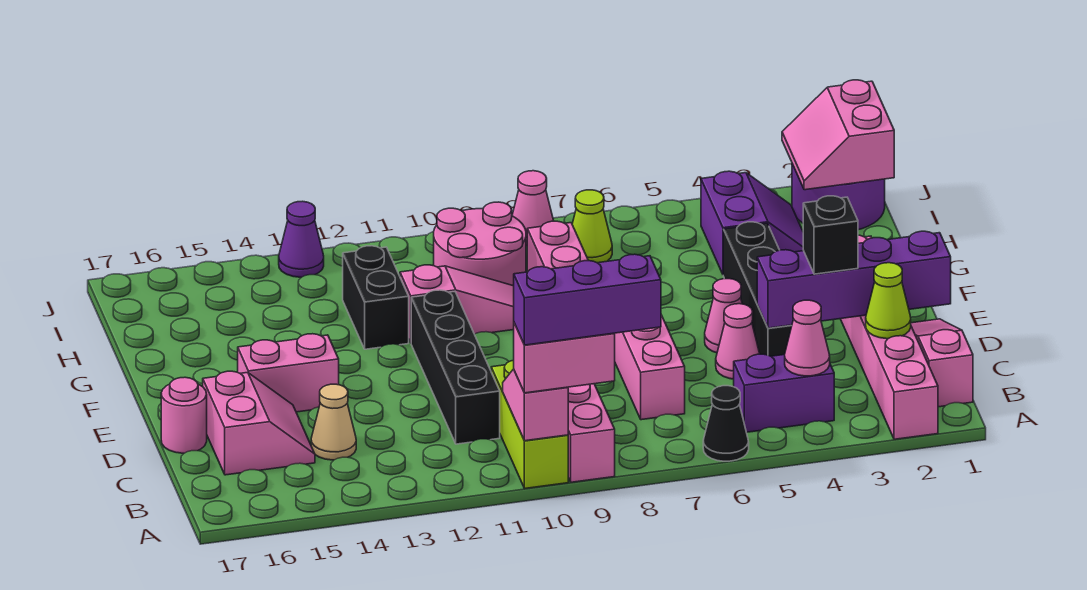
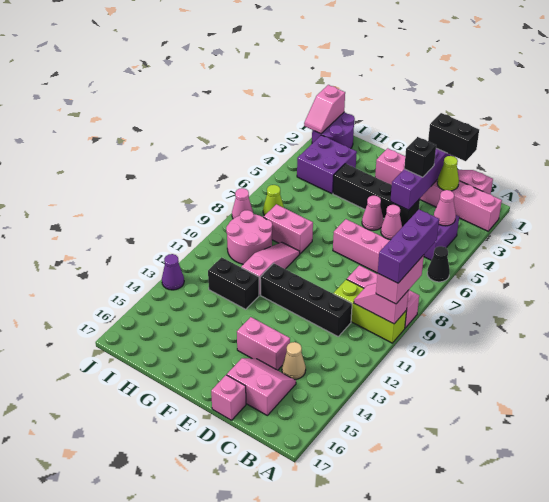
none -> black 1x2 brick [428,113,479,161]
pink 1x1 round brick [161,377,207,453] -> pink 1x1 brick [211,375,246,420]
pink 1x2 brick [238,334,339,412] -> pink 1x2 brick turned to [237,317,290,370]
purple 2x2 slope [701,171,803,274] -> purple 2x2 brick [297,135,357,194]
pink 2x2 slope [782,80,894,190] -> pink 1x2 slope [304,85,345,134]

